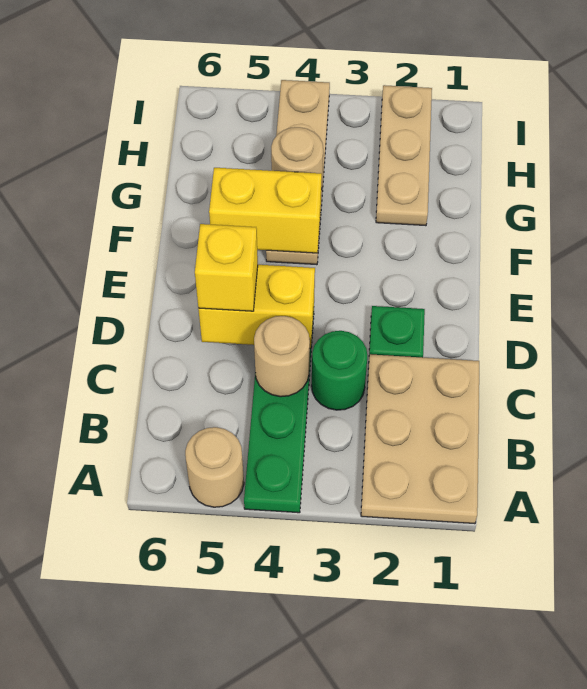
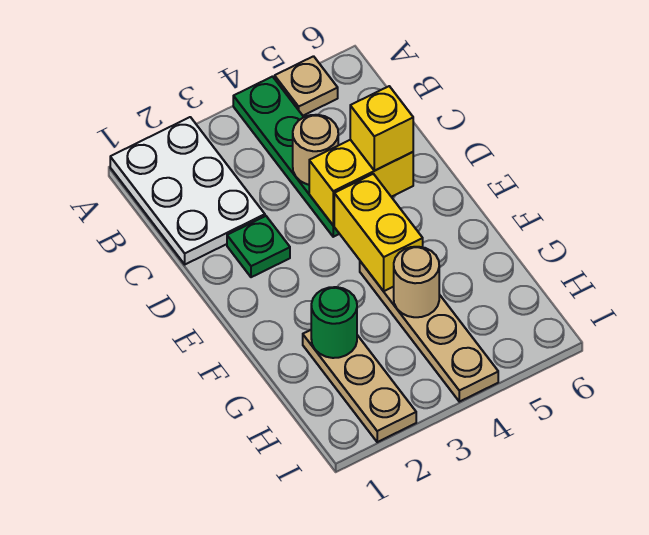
tan 2x3 plate [361,354,479,524] -> white 2x3 plate [110,117,265,264]
tan 1x1 round brick [185,427,244,507] -> tan 1x1 plate [275,56,338,116]
green 1x1 round brick [312,331,367,410] -> green 1x1 round brick moved to [311,287,357,358]
yellow 1x2 brick [209,168,322,253] -> yellow 1x2 brick turned to [334,174,423,291]

